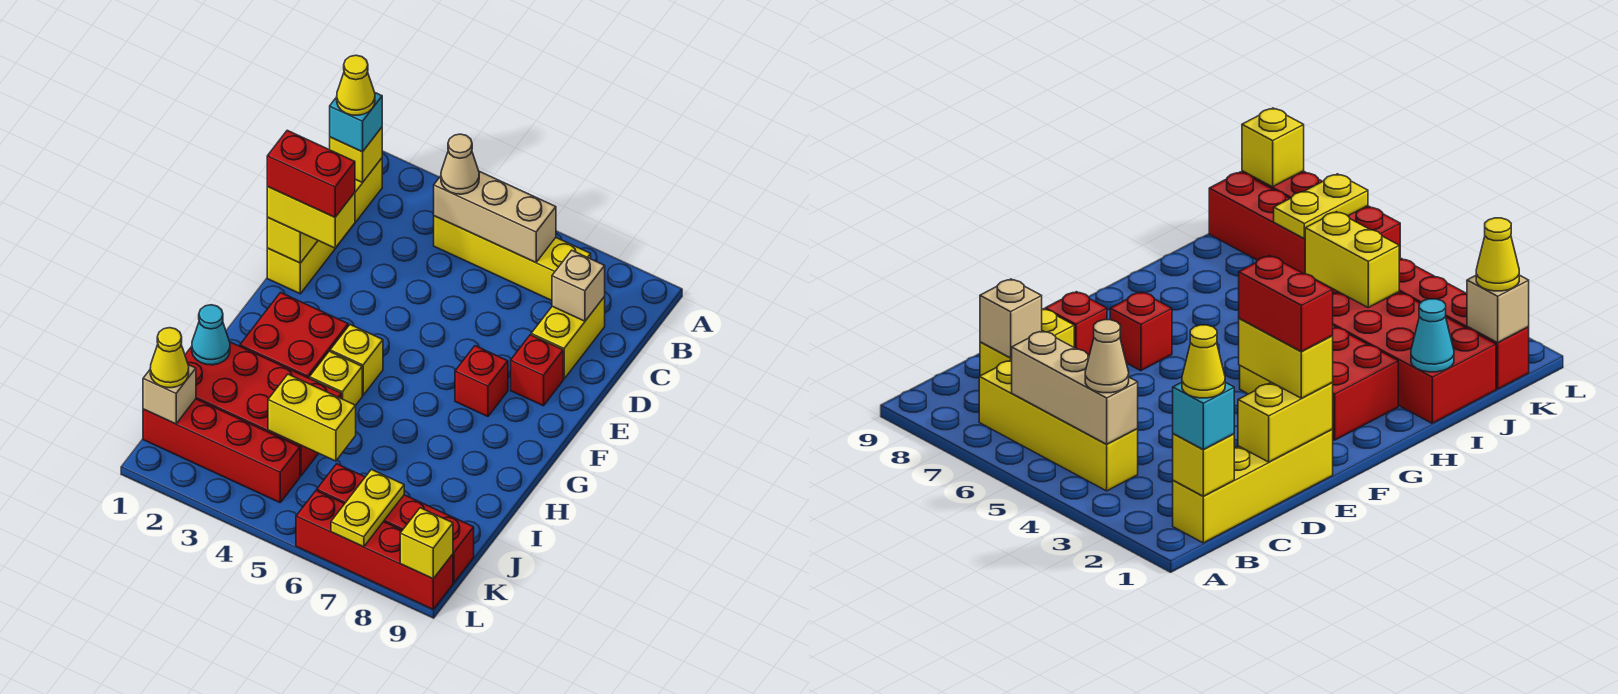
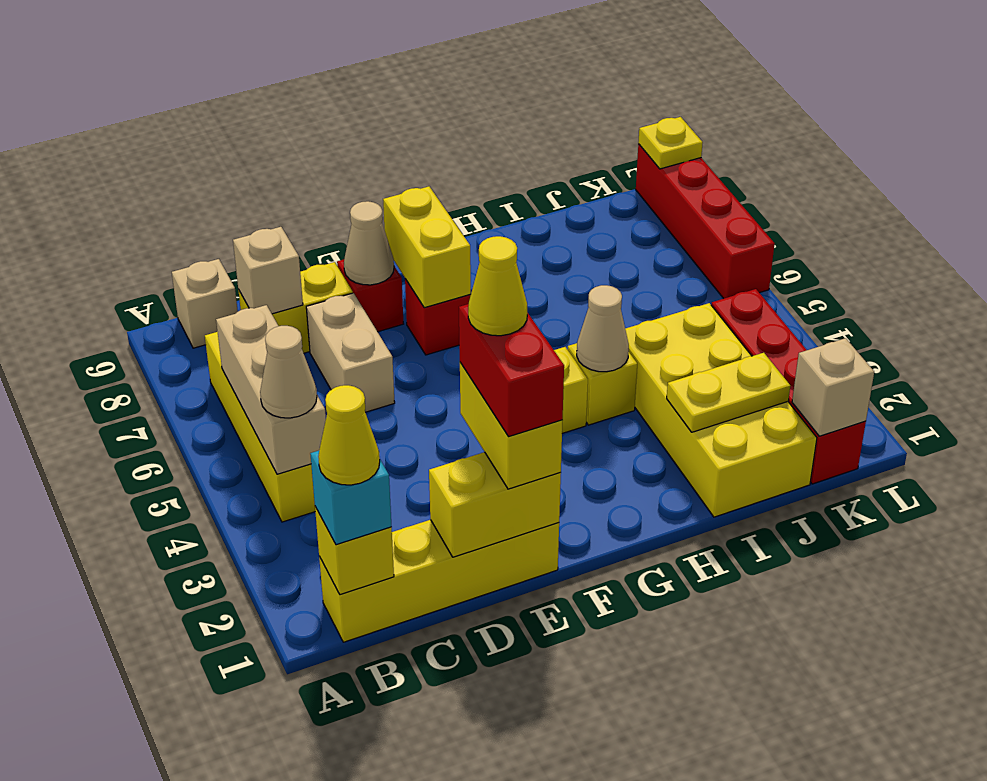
none -> tan 1x1 brick [172,259,238,348]
none -> tan 1x2 brick [306,293,395,412]
none -> tan 1x1 cone [344,201,394,285]
red 2x2 brick [240,293,348,378] -> none
none -> tan 1x1 cone [577,285,629,372]
red 2x4 brick [185,342,342,476] -> yellow 2x4 brick [625,303,817,517]
cyan 1x1 cone [192,305,230,365] -> none
yellow 1x2 brick [268,374,356,461] -> yellow 1x2 brick moved to [383,186,471,308]
yellow 1x1 cone [150,328,189,388] -> yellow 1x1 cone moved to [468,236,527,336]
red 1x4 brick [317,464,474,583] -> none
yellow 1x2 plate [331,469,404,547] -> yellow 1x2 plate moved to [667,353,790,432]
yellow 1x1 brick [400,508,453,579] -> yellow 1x1 plate [638,117,703,169]

